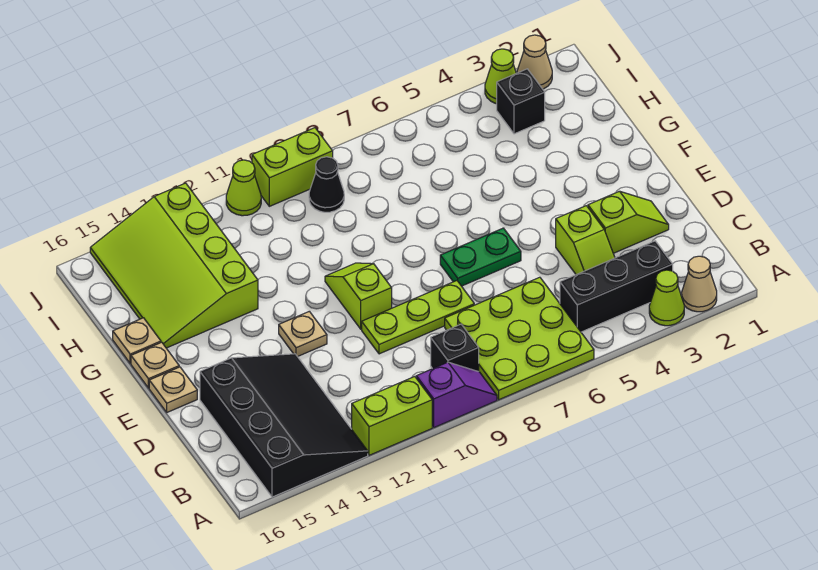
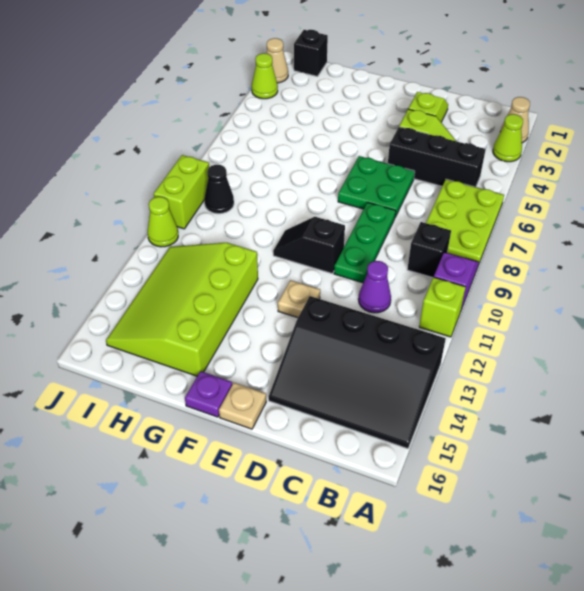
lime 3x3 plate [445,277,594,400] -> lime 2x3 plate [426,179,504,263]
lime 1x2 brick [352,377,432,455] -> lime 1x1 brick [419,277,466,337]
black 3x4 slope [200,354,368,497] -> black 3x4 slope turned to [269,296,446,449]
black 1x3 brick [560,241,673,332] -> black 1x3 brick turned to [388,127,486,187]
none -> purple 1x1 cone [358,261,391,313]
lime 1x3 plate [362,281,474,354] -> green 1x3 plate [334,202,396,283]
green 1x2 plate [440,228,521,286] -> green 2x2 plate [338,156,415,217]
lime 1x2 slope [325,263,392,329] -> black 1x2 slope [273,217,345,274]
tan 1x1 plate [131,342,179,388] -> purple 1x1 plate [185,371,232,417]
lime 3x4 slope [90,183,258,348] -> lime 3x4 slope turned to [106,243,258,376]
tan 1x1 plate [113,318,161,364] -> none
black 1x1 brick [497,69,545,134] -> black 1x1 brick moved to [294,30,328,76]

